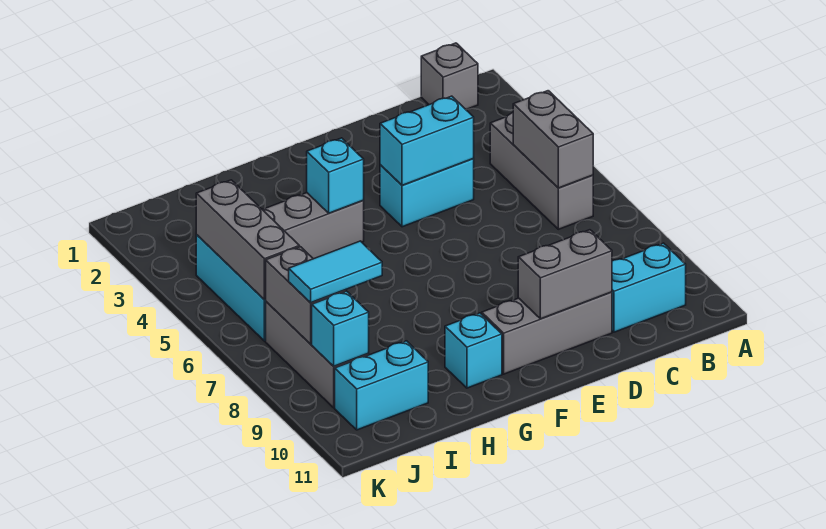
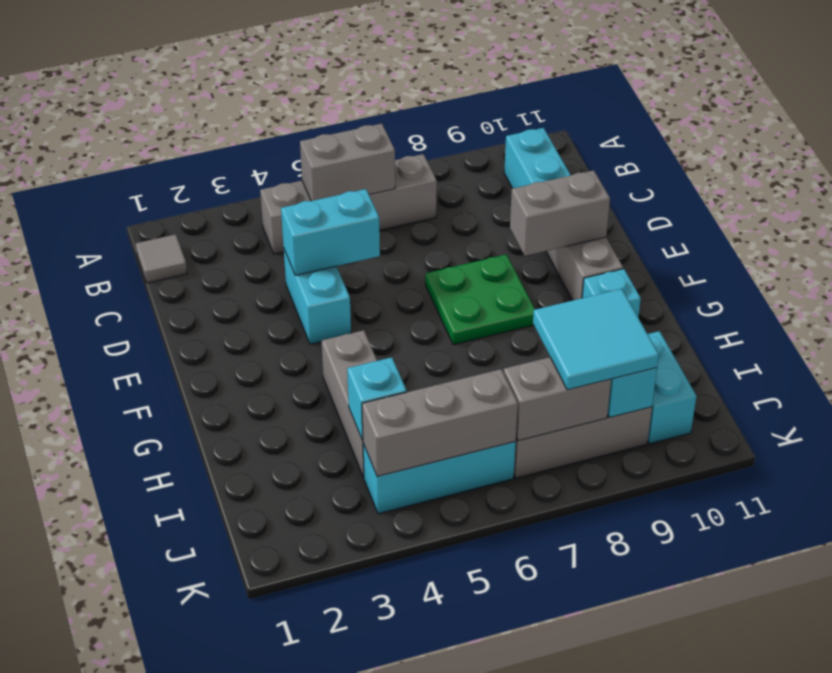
grey 1x1 brick [421,43,478,110] -> grey 1x1 tile [136,234,187,283]
grey 1x3 brick [490,113,593,229] -> grey 1x4 brick [260,154,437,254]
cyan 1x2 brick [380,96,474,185] -> cyan 1x2 brick turned to [281,189,380,275]
grey 1x2 brick [518,230,612,319] -> grey 1x2 brick turned to [510,170,610,256]
none -> green 2x2 plate [425,254,535,345]
cyan 1x1 brick [307,138,364,213] -> cyan 1x1 brick moved to [347,357,407,440]
cyan 1x2 tile [289,241,382,303] -> cyan 2x2 tile [533,289,659,390]

